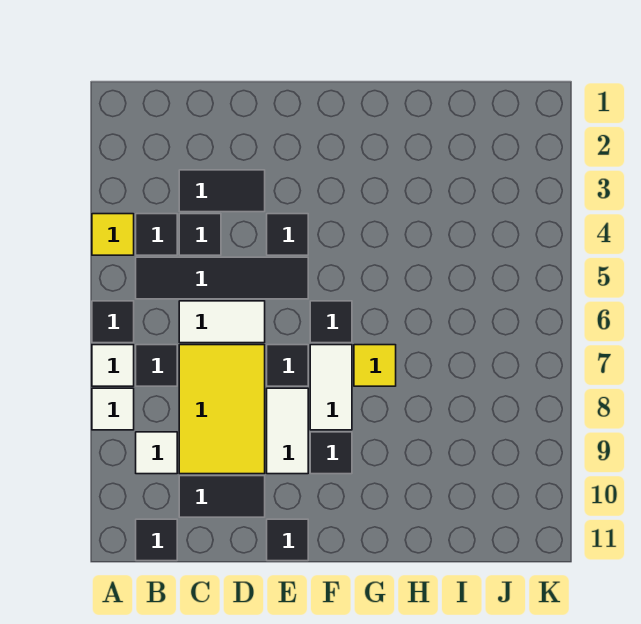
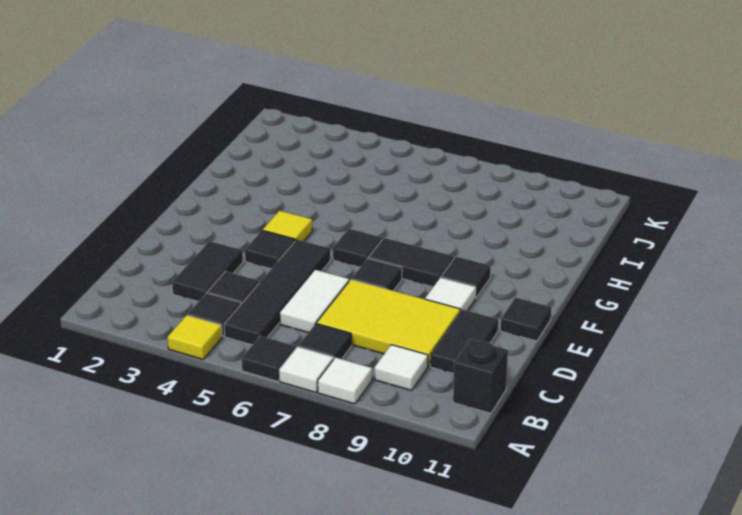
black 1x1 tile [136,519,177,561] -> black 1x1 brick [453,339,508,413]
white 1x2 tile [267,388,308,474] -> white 1x1 tile [425,278,476,311]
white 1x2 tile [310,345,352,430] -> black 1x2 tile [368,238,454,287]
yellow 1x1 tile [354,345,396,386] -> yellow 1x1 tile moved to [263,211,312,241]

